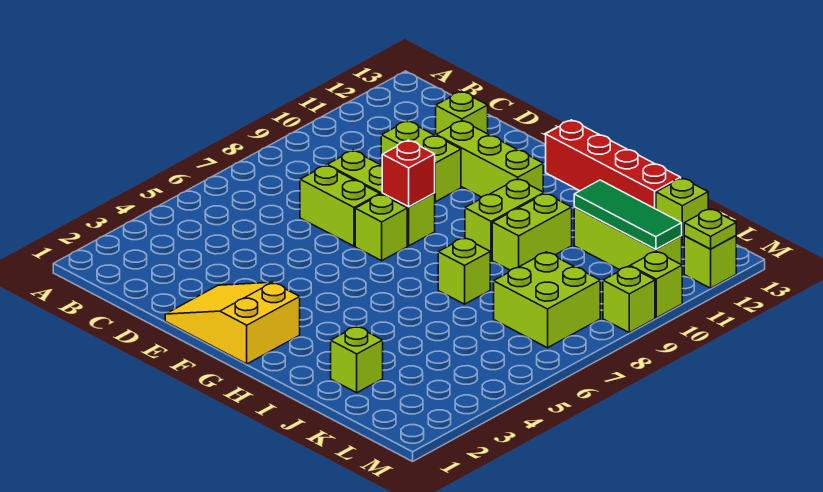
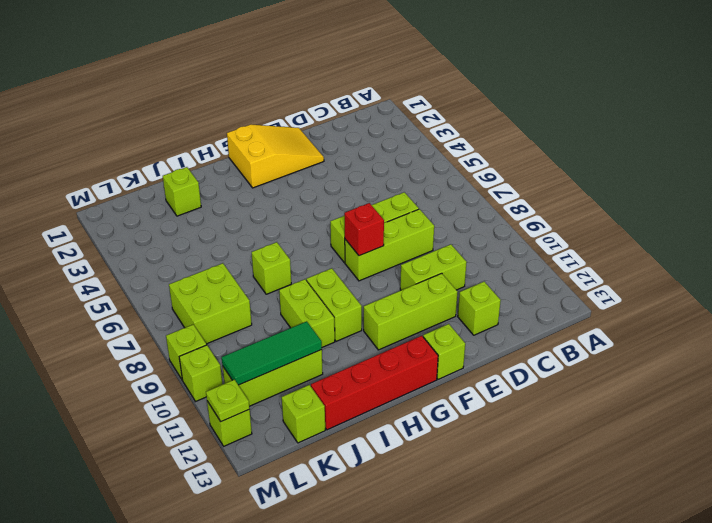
none -> lime 1x1 brick [423,324,465,379]

